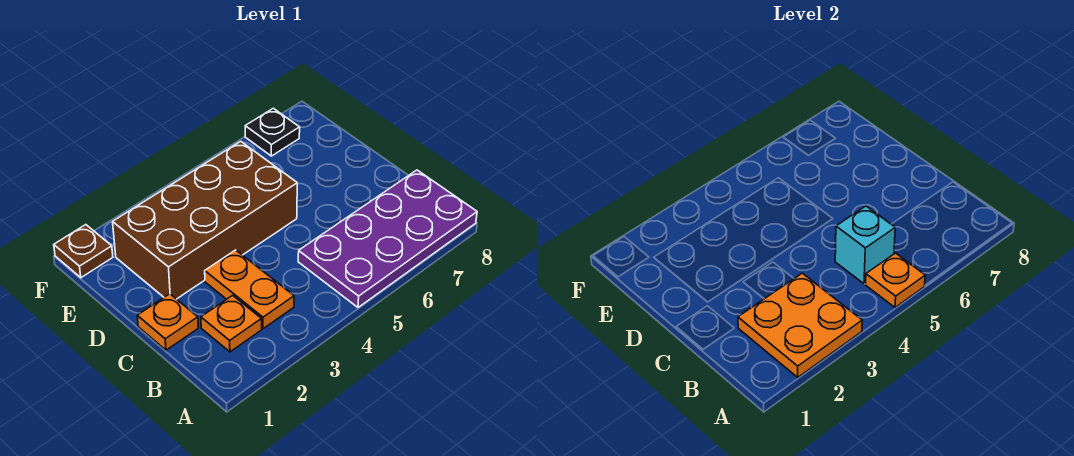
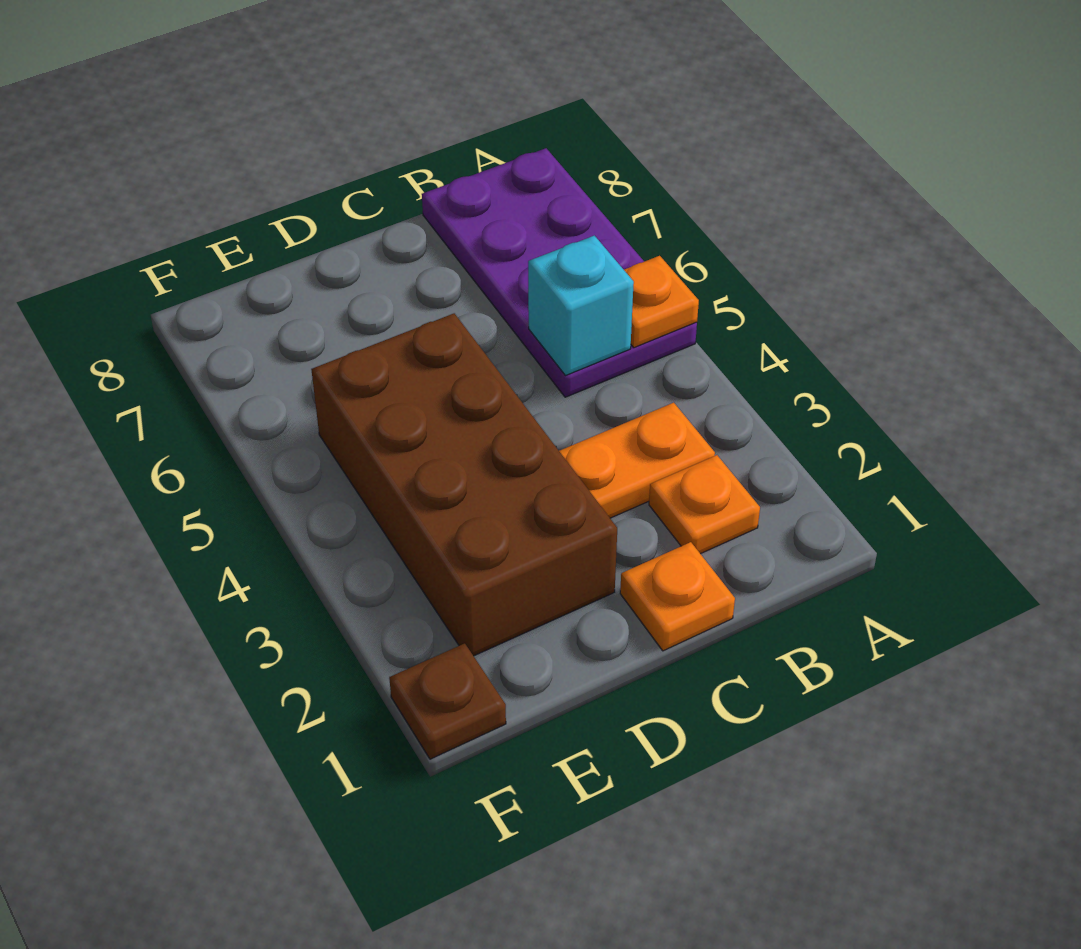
orange 2x2 plate [738,273,862,377] -> none
black 1x1 plate [245,108,300,156] -> none

